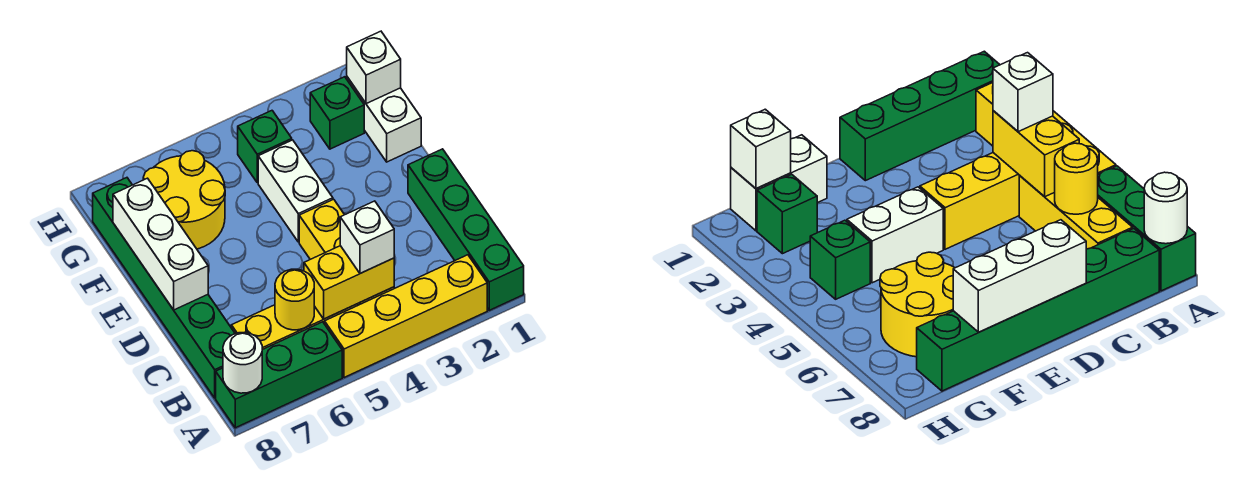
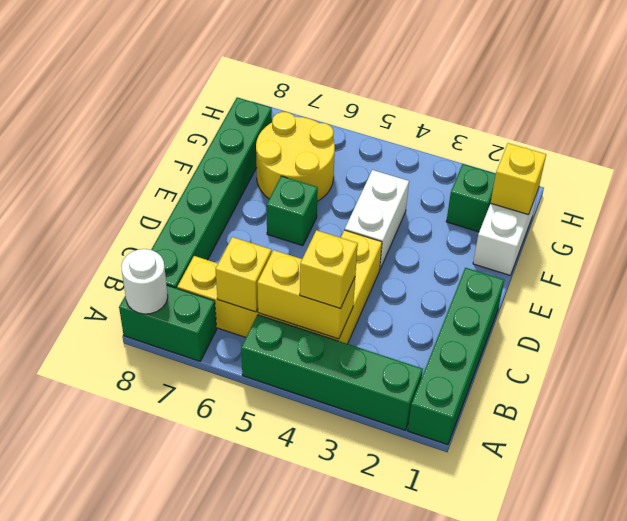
yellow 1x4 brick [325,255,487,378] -> green 1x4 brick [241,315,423,430]
green 1x3 brick [216,322,342,428] -> green 1x2 brick [119,285,217,361]
white 1x1 brick [340,201,394,273] -> yellow 1x1 brick [300,230,358,309]
yellow 1x1 round brick [275,269,314,330] -> yellow 1x1 brick [216,237,271,312]
white 1x3 brick [113,178,208,310] -> none
white 1x1 brick [347,31,401,104] -> yellow 1x1 brick [491,143,546,215]
green 1x1 brick [238,111,292,183] -> green 1x1 brick moved to [267,176,318,246]

